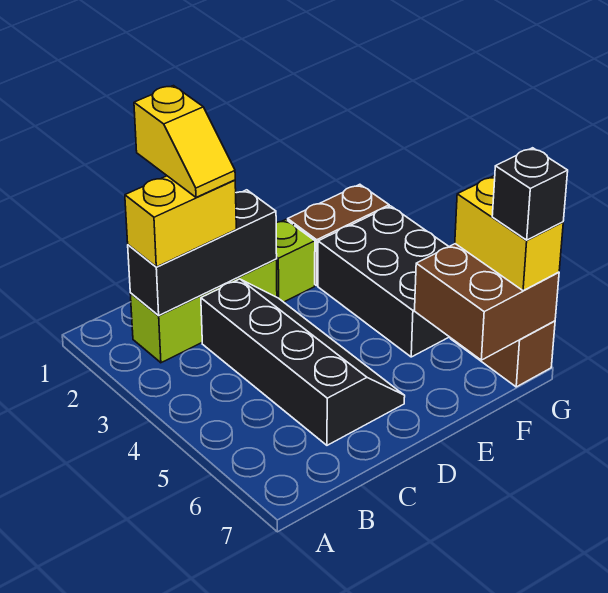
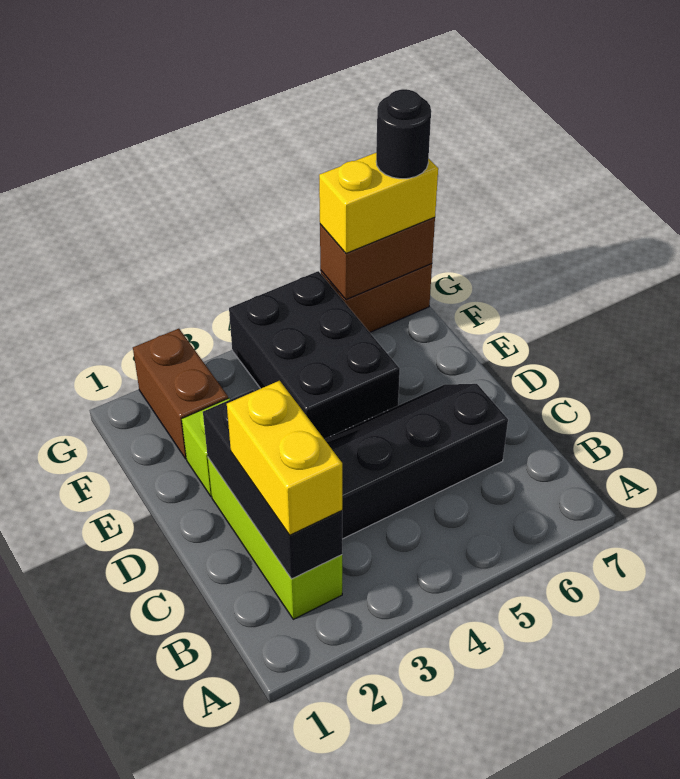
yellow 1x2 slope [134,86,235,197] -> none
black 2x3 brick [318,206,449,357] -> black 2x3 brick turned to [229,271,400,439]
brown 2x2 brick [415,244,559,360] -> brown 1x2 brick [320,217,435,300]
black 1x1 brick [492,148,568,240] -> black 1x1 round brick [376,89,431,179]

